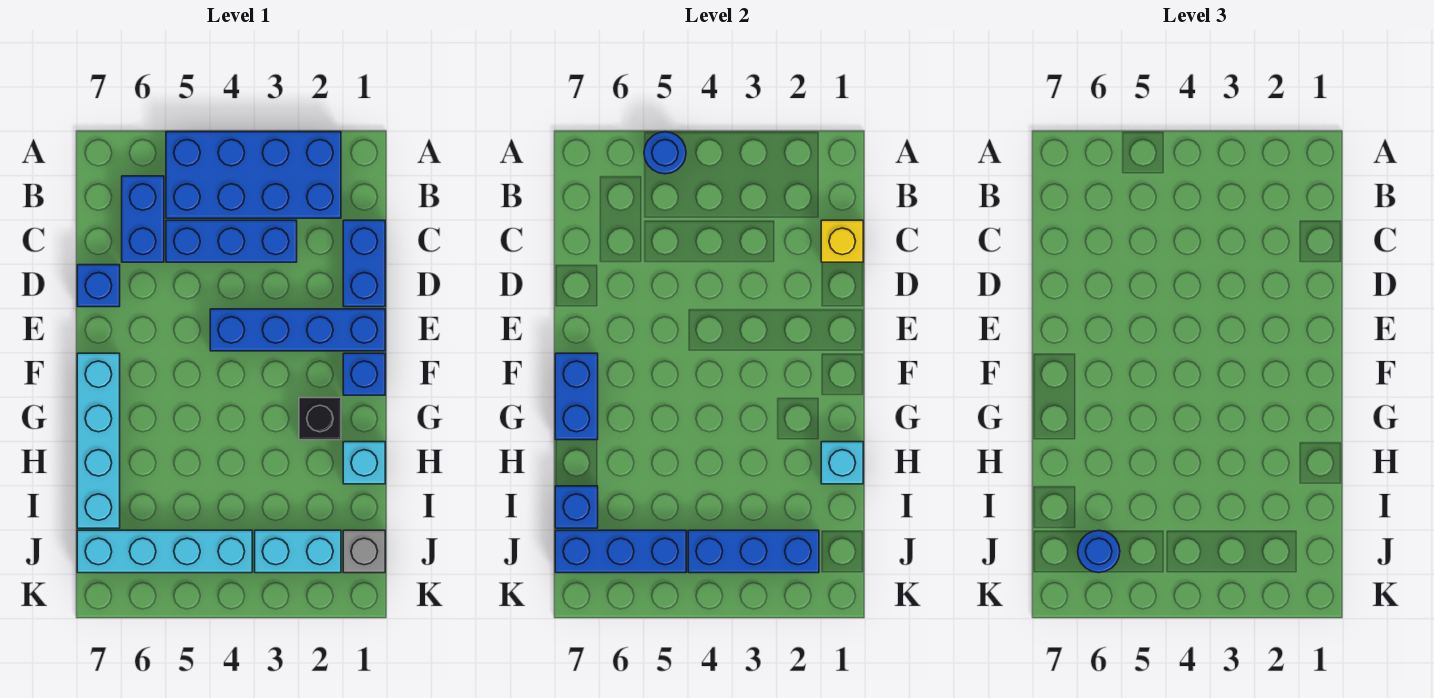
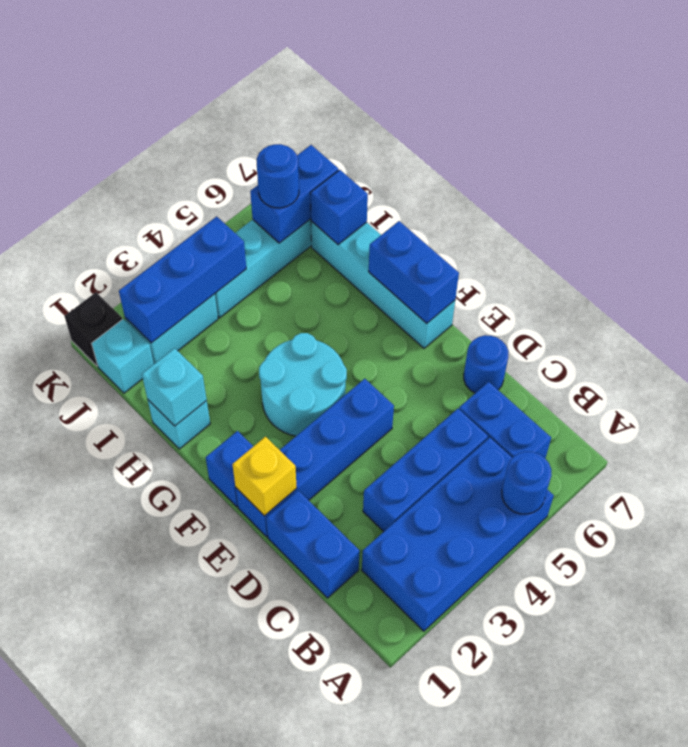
yellow 1x1 brick [821,220,863,262] -> yellow 1x1 brick moved to [232,437,297,516]
blue 1x1 brick [77,265,120,307] -> blue 1x1 round brick [464,335,508,393]
none -> cyan 2x2 round brick [259,333,347,436]
black 1x1 brick [299,398,341,440] -> black 1x1 brick moved to [65,292,122,366]
grey 1x1 brick [343,530,385,573] -> cyan 1x1 brick [92,319,154,393]
blue 1x3 brick [555,530,686,573] -> blue 1x2 brick [250,145,338,243]

